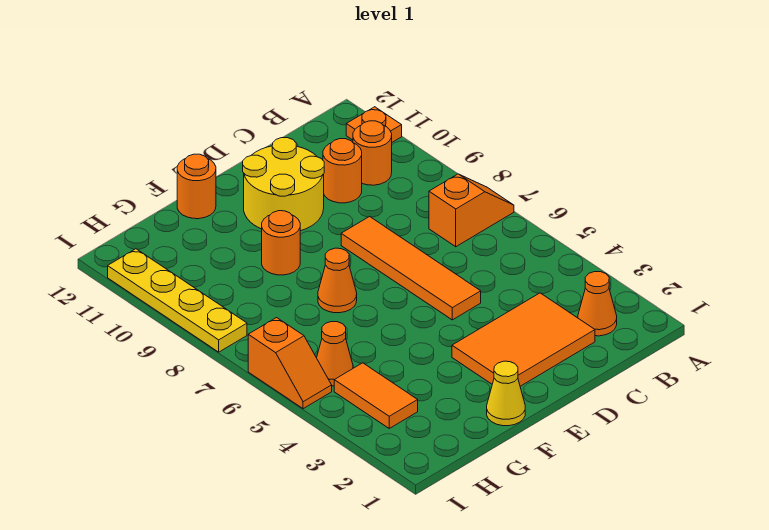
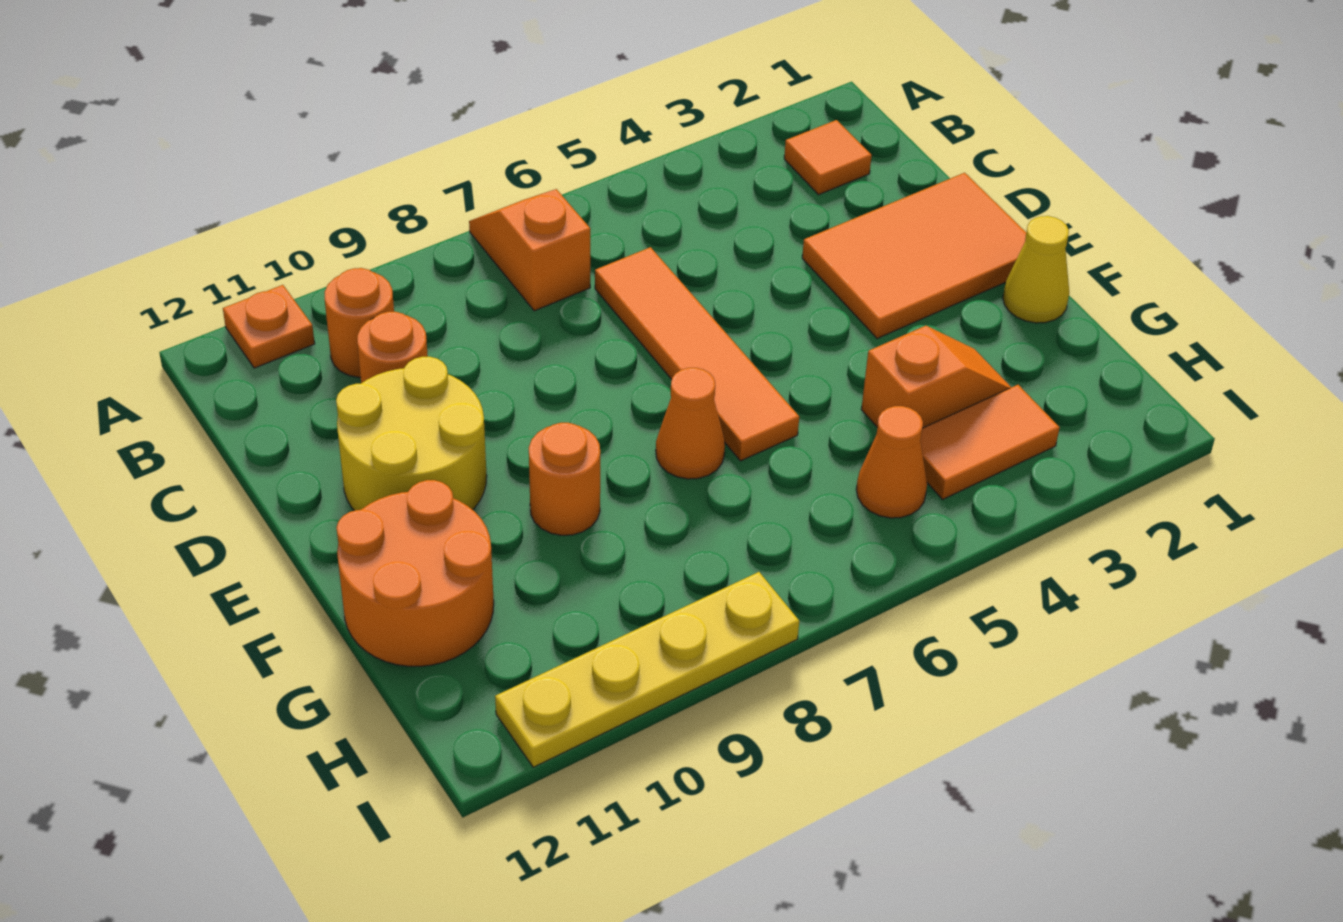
orange 1x1 cone [578,272,617,336] -> orange 1x1 tile [784,120,872,195]
orange 2x3 tile [452,293,595,386] -> orange 2x3 tile turned to [802,173,1026,339]
orange 1x4 tile [341,217,481,320] -> orange 1x4 tile turned to [595,247,799,461]
orange 1x1 round brick [177,154,216,219] -> orange 2x2 round brick [336,480,494,666]
orange 1x2 slope [248,318,332,409] -> orange 1x2 slope moved to [861,326,1011,428]

